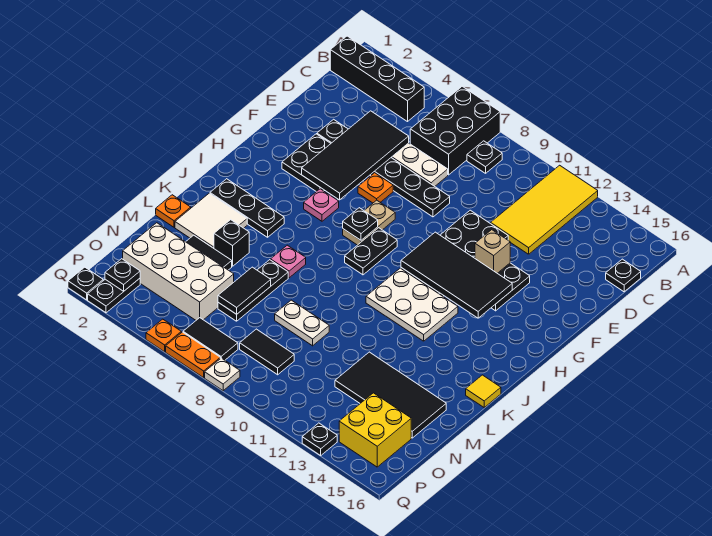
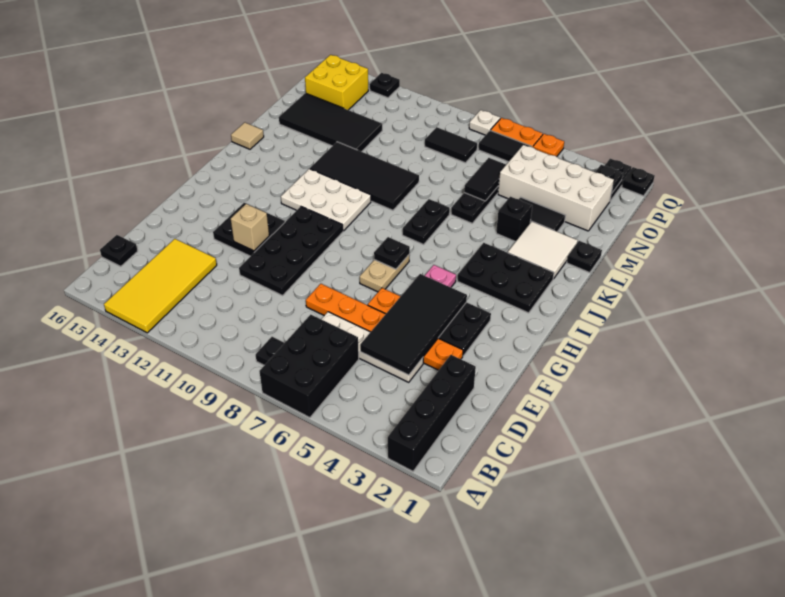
yellow 2x4 tile [491,165,598,254] -> yellow 2x4 tile moved to [104,239,217,333]
black 1x4 brick [330,36,424,122] -> black 1x4 brick turned to [388,355,476,471]
black 1x6 plate [317,119,450,217] -> orange 1x6 plate [306,284,463,370]
black 2x4 tile [401,232,512,318] -> black 2x4 tile moved to [310,142,419,210]
black 1x2 plate [345,228,397,275] -> black 1x2 plate moved to [402,199,450,244]
black 1x3 plate [210,179,284,237] -> black 2x3 plate [457,243,554,313]
pink 1x1 plate [271,245,306,278] -> none
yellow 1x1 tile [466,375,501,407] -> tan 1x1 tile [231,123,264,149]
orange 1x1 plate [156,195,191,227] -> black 1x1 plate [567,241,602,273]
white 1x2 plate [275,300,329,346] -> none

